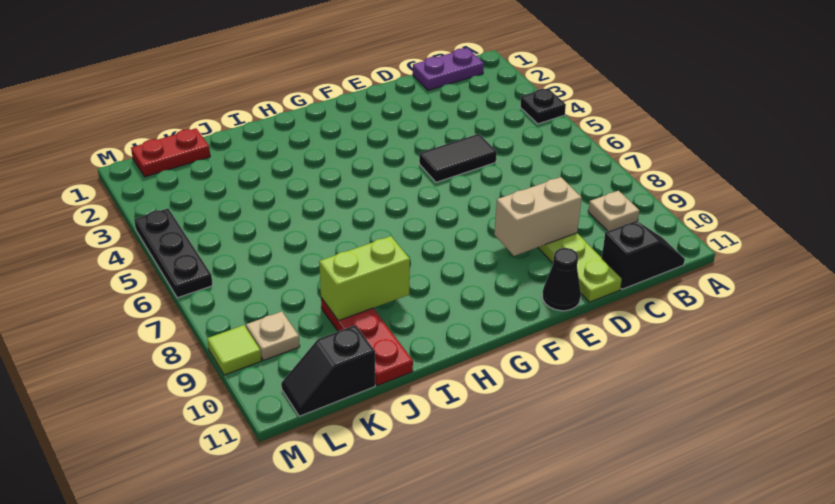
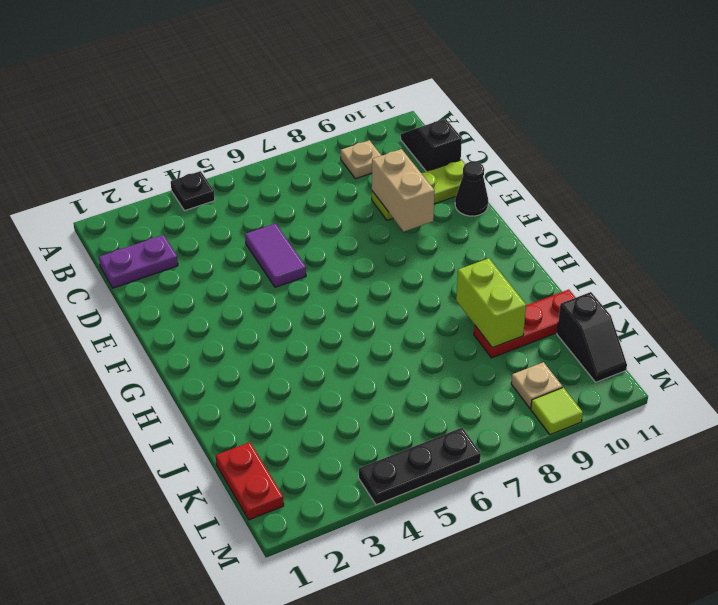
purple 1x2 plate [413,48,484,90] -> purple 1x2 plate turned to [99,235,178,288]
black 1x2 tile [419,134,497,182] -> purple 1x2 tile [245,223,306,287]

